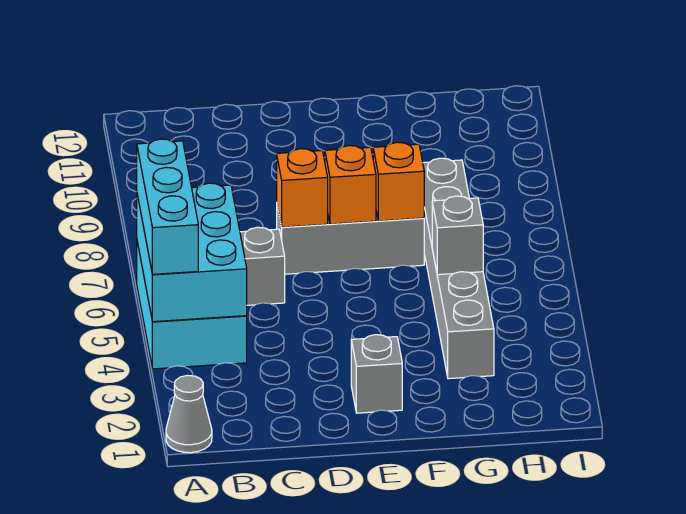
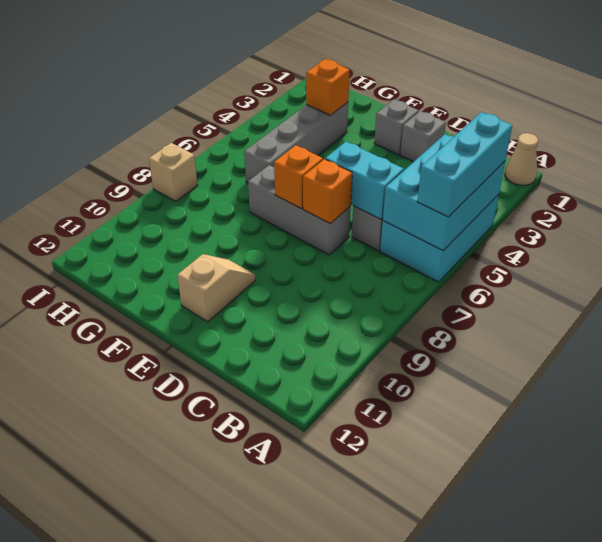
grey 1x1 cone [166,375,212,453] -> tan 1x1 cone [505,133,538,185]
none -> cyan 1x2 brick [325,142,404,219]
none -> tan 1x2 slope [177,254,256,322]
orange 1x1 brick [373,142,424,221] -> orange 1x1 brick moved to [306,59,350,115]
grey 1x6 brick [423,158,494,379] -> grey 1x4 brick [244,102,348,183]
grey 1x1 brick [432,196,483,275] -> grey 1x1 brick moved to [400,111,446,162]
none -> tan 1x1 brick [149,143,198,201]

